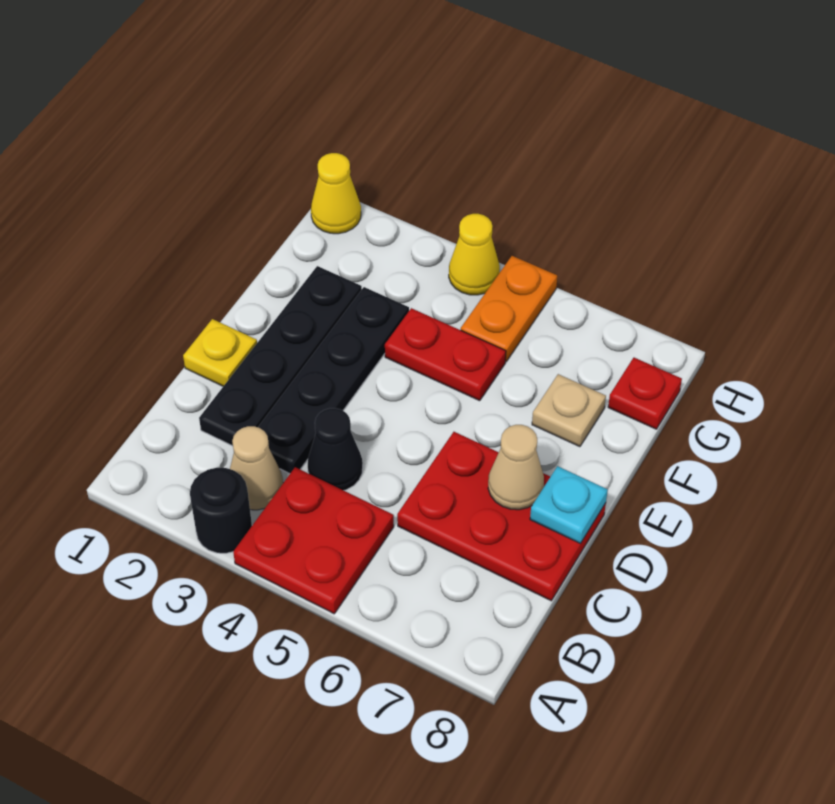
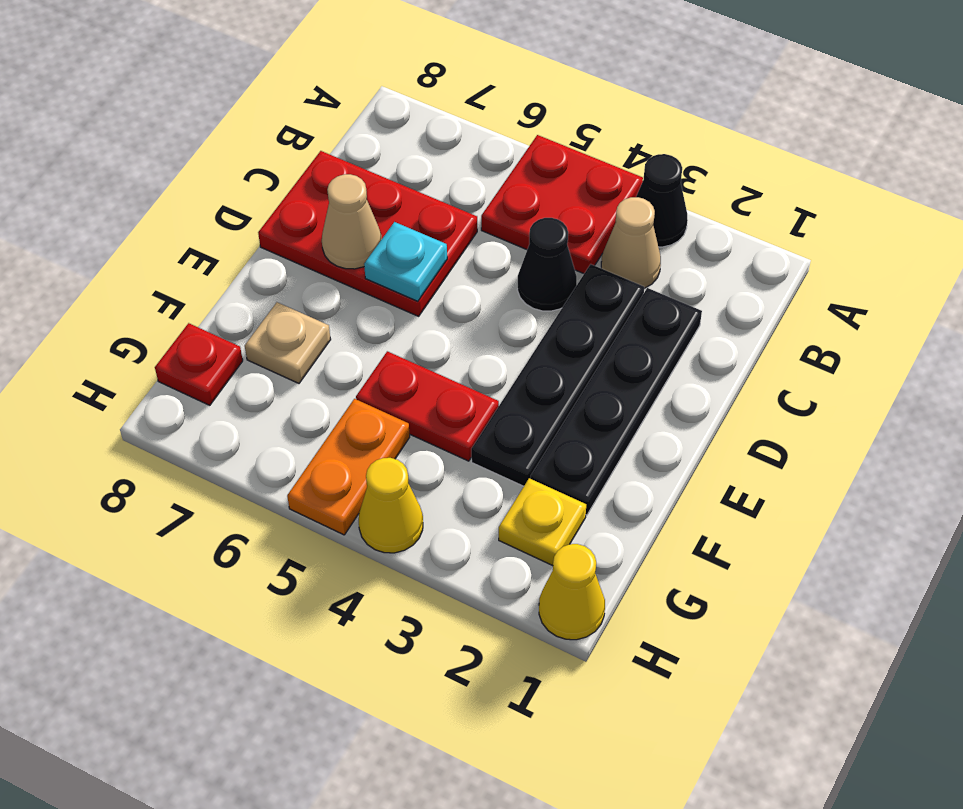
black 1x1 round brick [190,468,252,553] -> black 1x1 cone [636,154,688,247]
yellow 1x1 plate [183,319,257,386] -> yellow 1x1 plate moved to [499,478,586,566]
cyan 1x1 plate [530,466,608,543] -> cyan 1x1 plate moved to [364,222,447,302]

